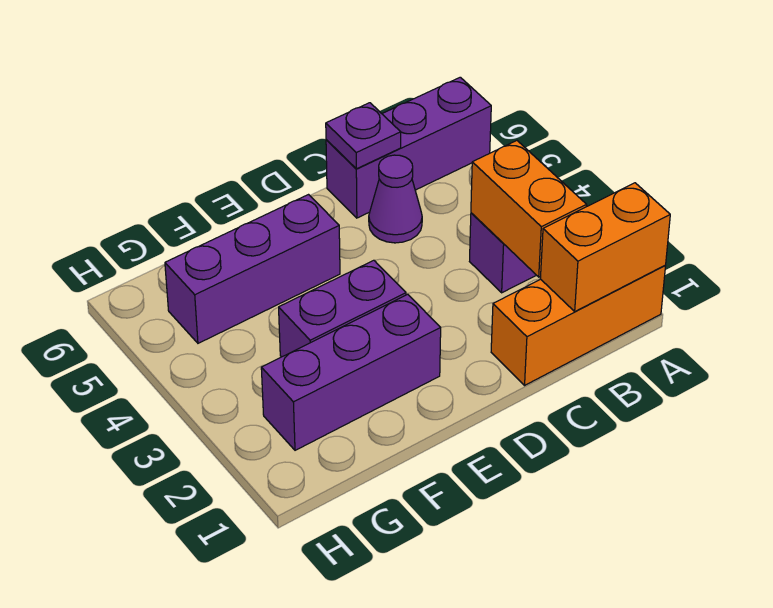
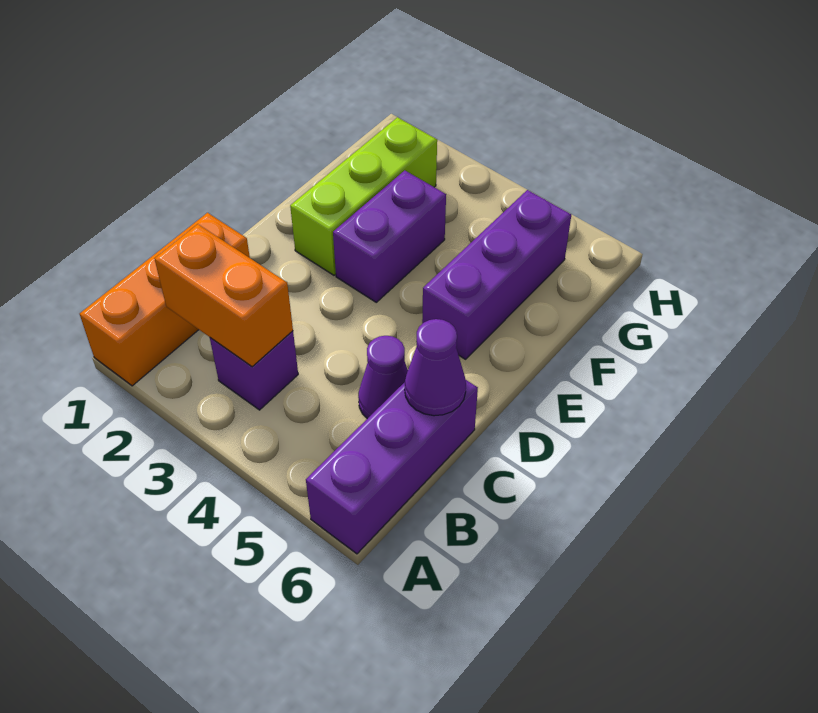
orange 1x2 brick [540,183,670,311] -> none
purple 1x1 plate [326,103,401,169] -> purple 1x1 cone [405,319,466,416]
purple 1x3 brick [261,294,441,450] -> lime 1x3 brick [290,117,437,275]

